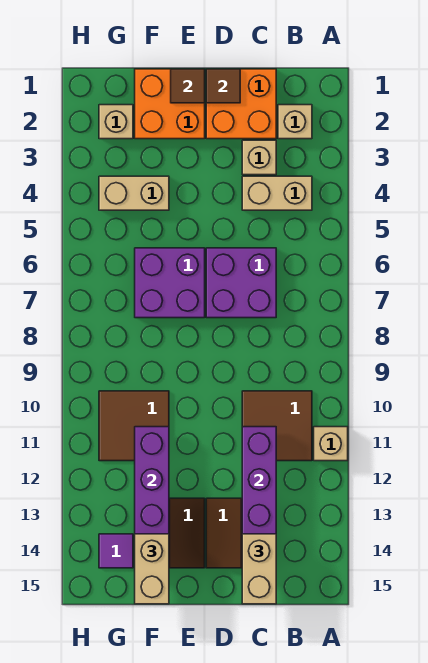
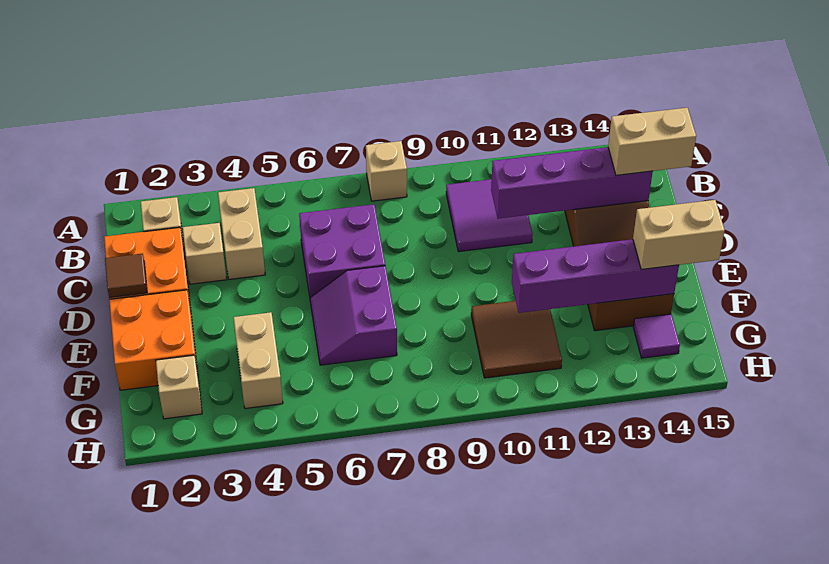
tan 1x1 brick [314,427,348,461] -> tan 1x1 brick moved to [366,141,407,201]
brown 2x2 tile [242,391,312,461] -> purple 2x2 tile [446,179,533,252]
brown 1x1 tile [171,69,205,103] -> none
purple 2x2 brick [135,248,205,318] -> purple 2x2 slope [310,266,397,365]

